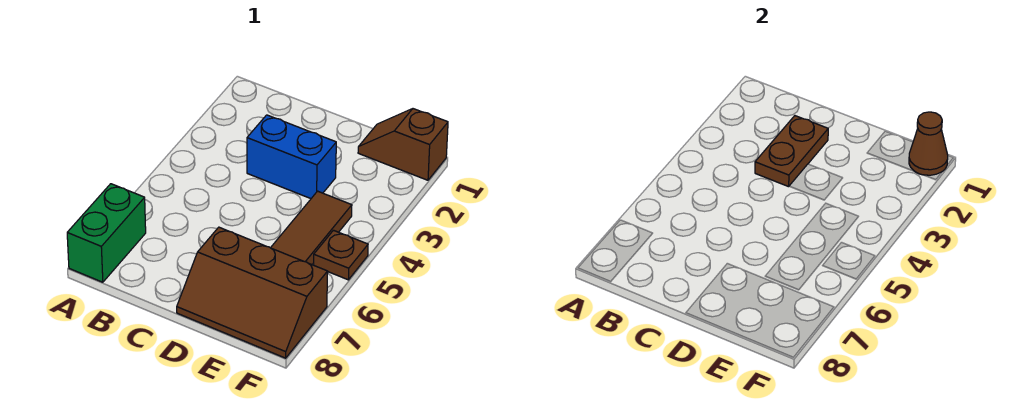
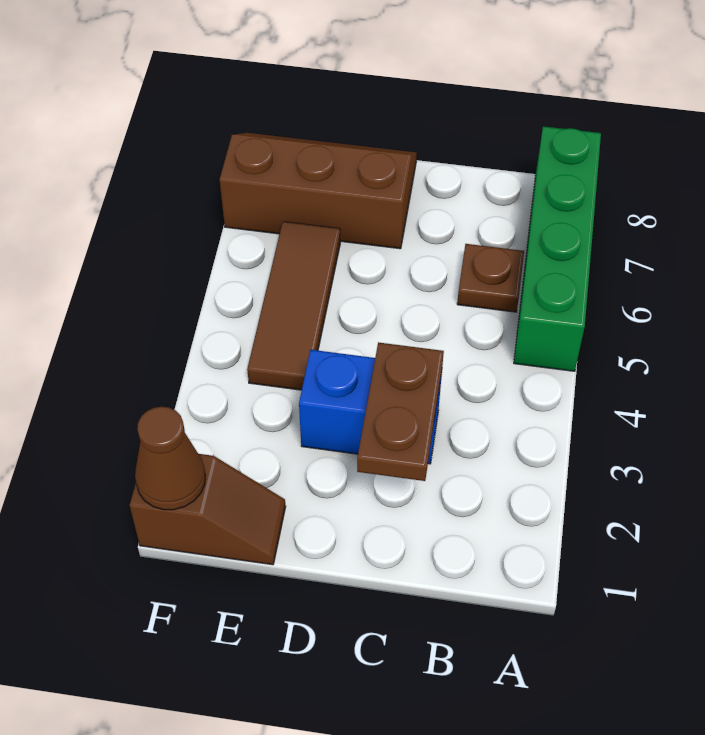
green 1x2 brick [67,184,146,282] -> green 1x4 brick [514,126,601,371]
brown 1x1 plate [314,230,368,280] -> brown 1x1 plate moved to [457,244,524,312]

